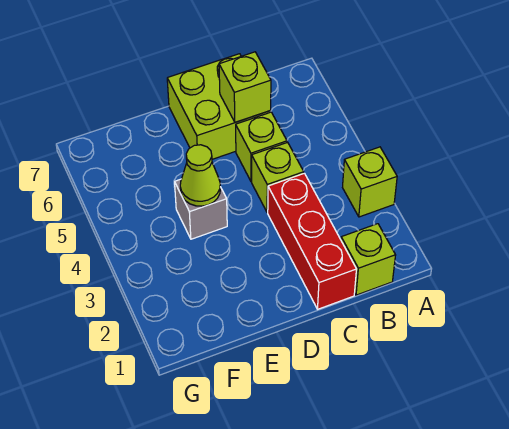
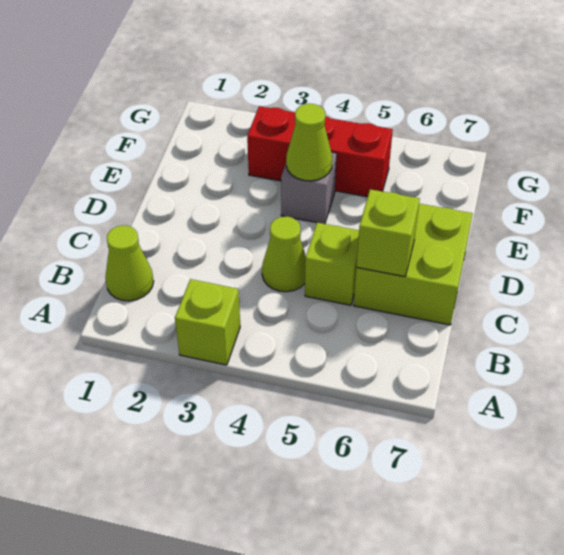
lime 1x1 brick [341,224,396,295] -> lime 1x1 cone [105,225,154,301]
red 1x3 brick [268,173,356,309] -> red 1x3 brick moved to [247,106,393,197]
lime 1x1 brick [252,142,304,212] -> lime 1x1 cone [262,217,306,292]

